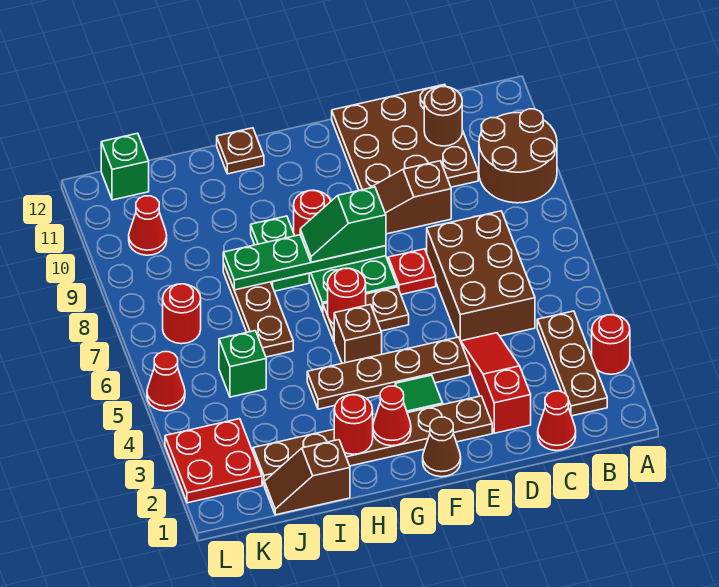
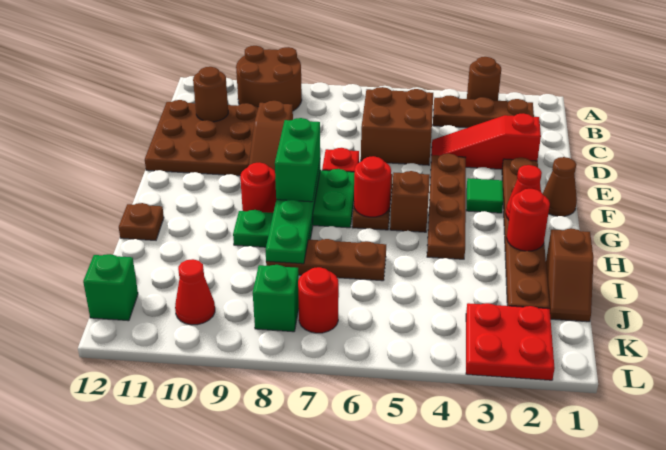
red 1x1 round brick [592,315,630,374] -> brown 1x1 round brick [467,57,501,101]
red 1x1 cone [538,391,576,451] -> none
brown 2x3 brick [427,211,535,341] -> brown 2x2 brick [361,87,433,165]
green 1x2 slope [300,187,386,262] -> green 1x2 brick [275,118,320,202]
green 1x1 brick [219,331,266,397] -> green 1x1 brick moved to [253,265,299,332]
red 1x1 cone [147,352,185,411] -> none

